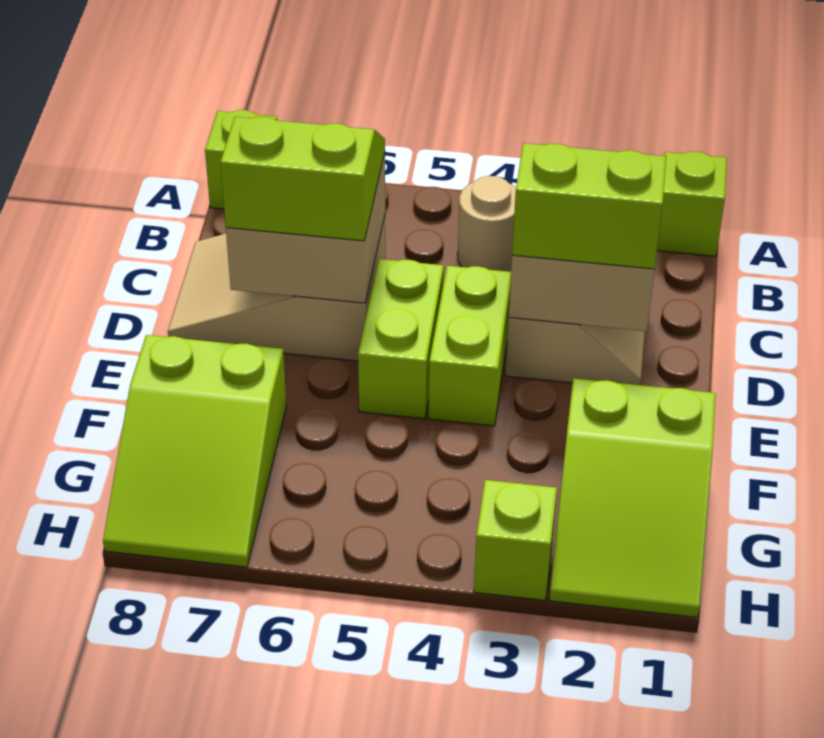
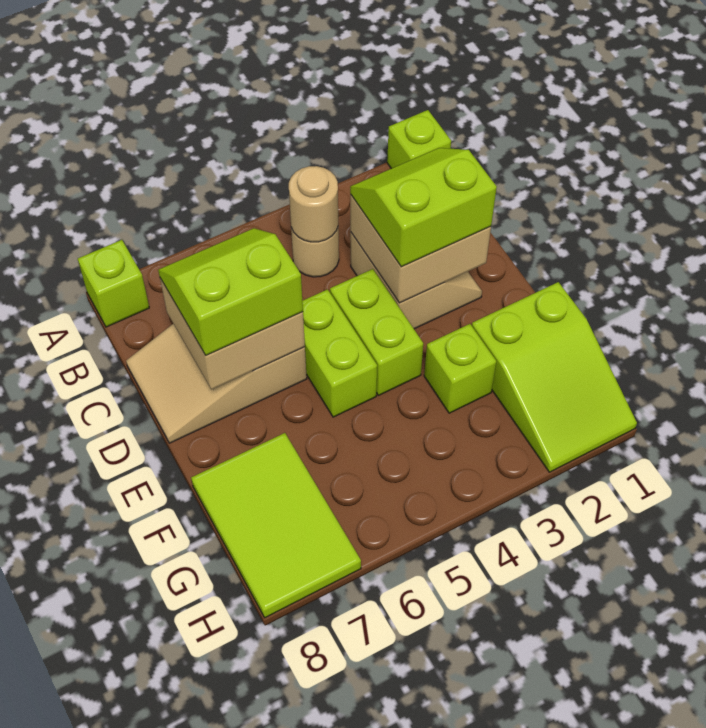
none -> tan 1x1 round brick [289,166,338,242]
lime 2x3 slope [103,335,286,567] -> lime 2x3 tile [191,433,361,618]
lime 1x1 brick [474,480,557,600] -> lime 1x1 brick moved to [424,324,496,413]

